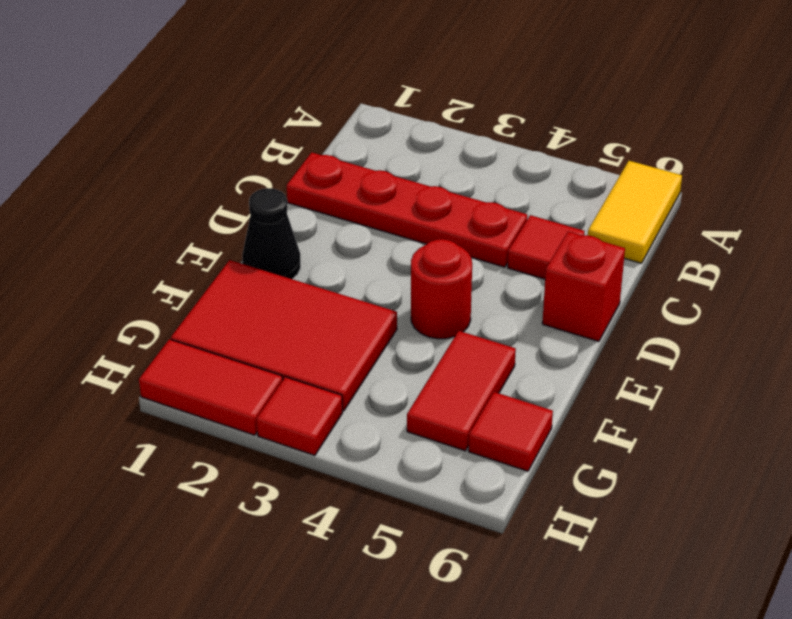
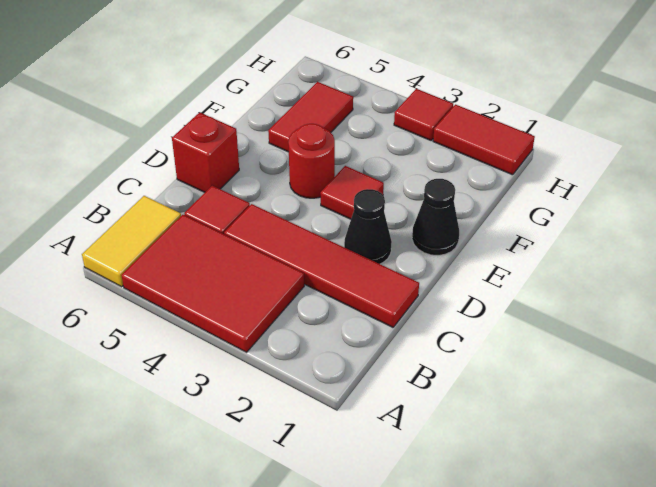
red 1x4 plate [287,152,527,267] -> red 1x4 tile [224,204,419,327]
none -> black 1x1 cone [344,189,392,264]
red 2x3 tile [171,260,397,411] -> red 2x3 tile moved to [121,215,304,352]
red 1x1 tile [469,392,553,471] -> red 1x1 tile moved to [320,166,384,219]

